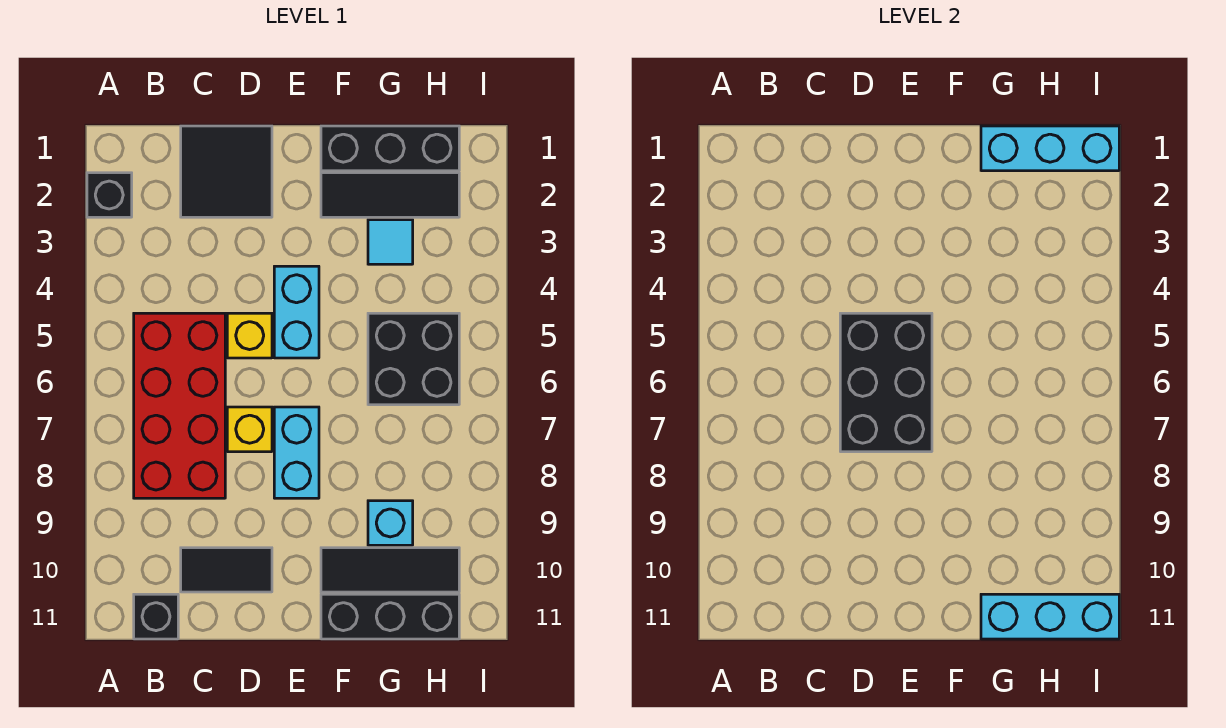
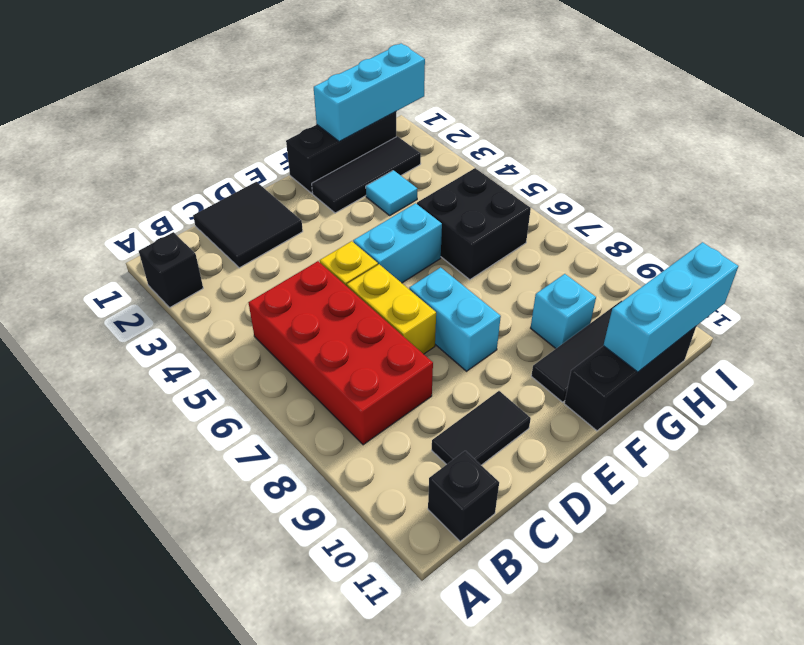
black 2x3 brick [840,313,932,452] -> none
yellow 1x1 brick [227,407,272,452] -> yellow 1x2 brick [347,264,436,354]
cyan 1x2 brick [274,266,319,358] -> cyan 1x2 brick turned to [353,203,442,283]

